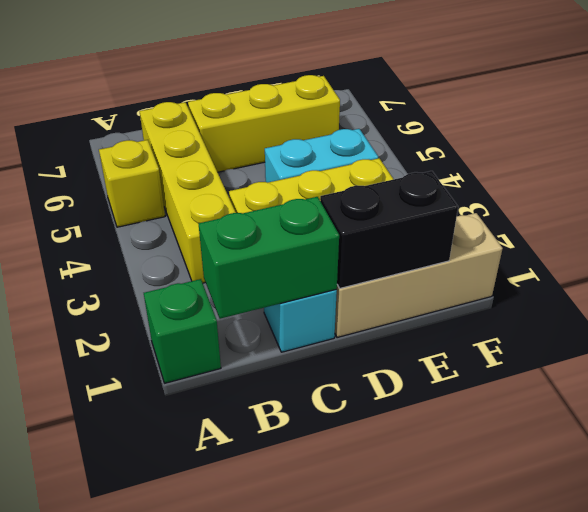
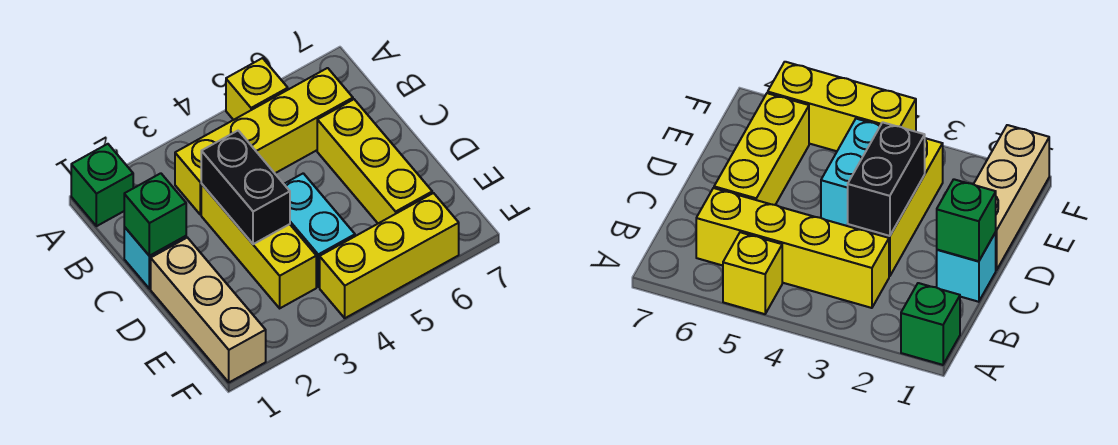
green 1x2 brick [199,197,339,319] -> green 1x1 brick [124,173,186,256]
black 1x2 brick [320,171,458,288] -> black 1x2 brick moved to [201,131,290,244]
none -> yellow 1x3 brick [320,193,459,318]

